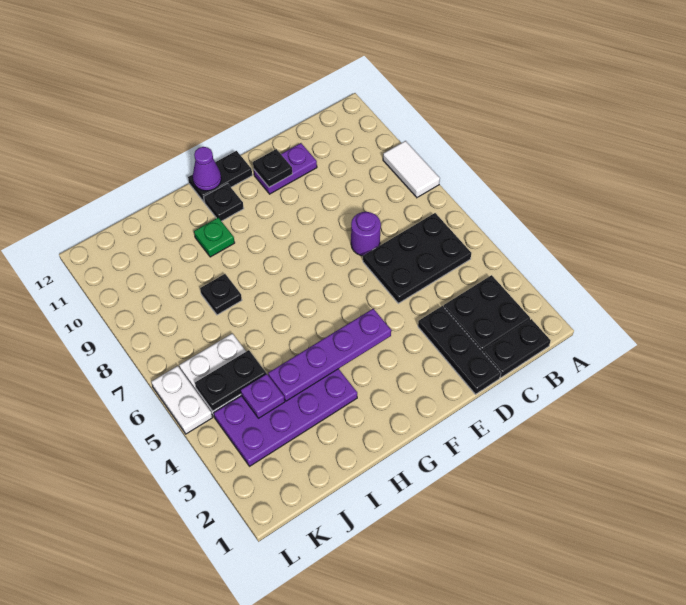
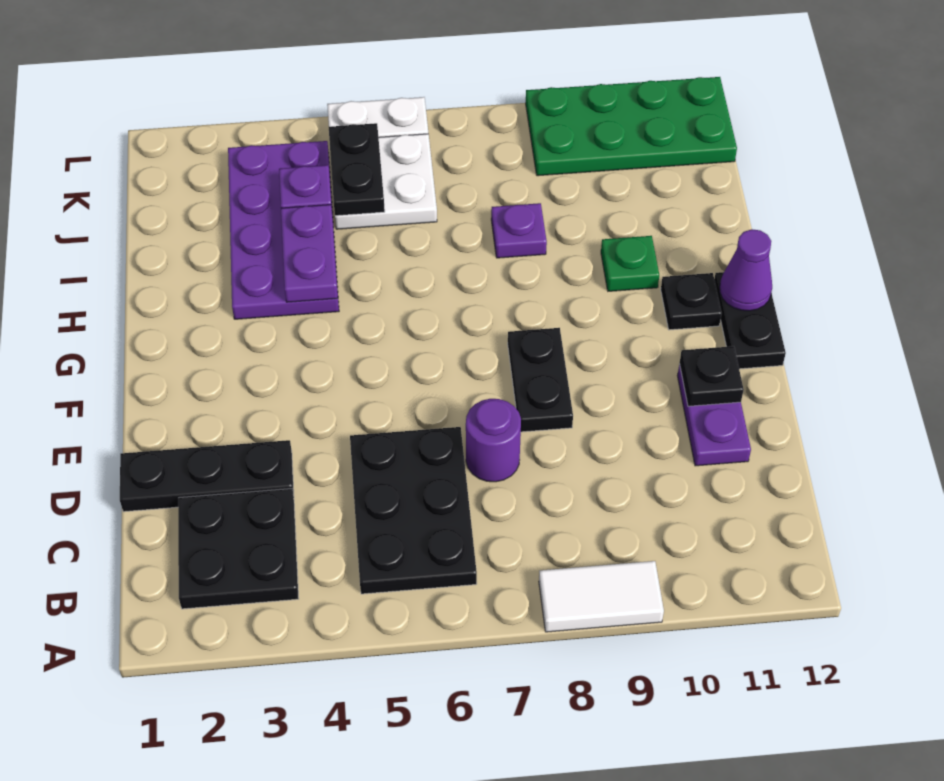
black 1x2 plate [483,319,551,378] -> black 1x2 plate moved to [508,328,573,432]
purple 1x4 plate [268,309,391,401] -> purple 1x2 plate [281,205,338,302]
black 1x1 plate [200,274,242,315] -> purple 1x1 plate [491,203,547,258]
none -> green 2x4 plate [526,77,737,176]

